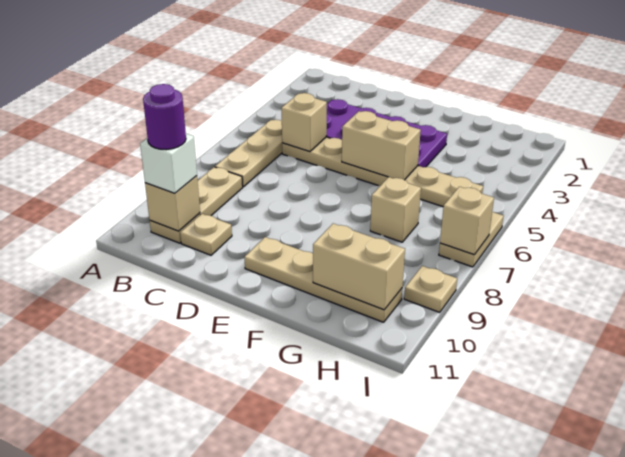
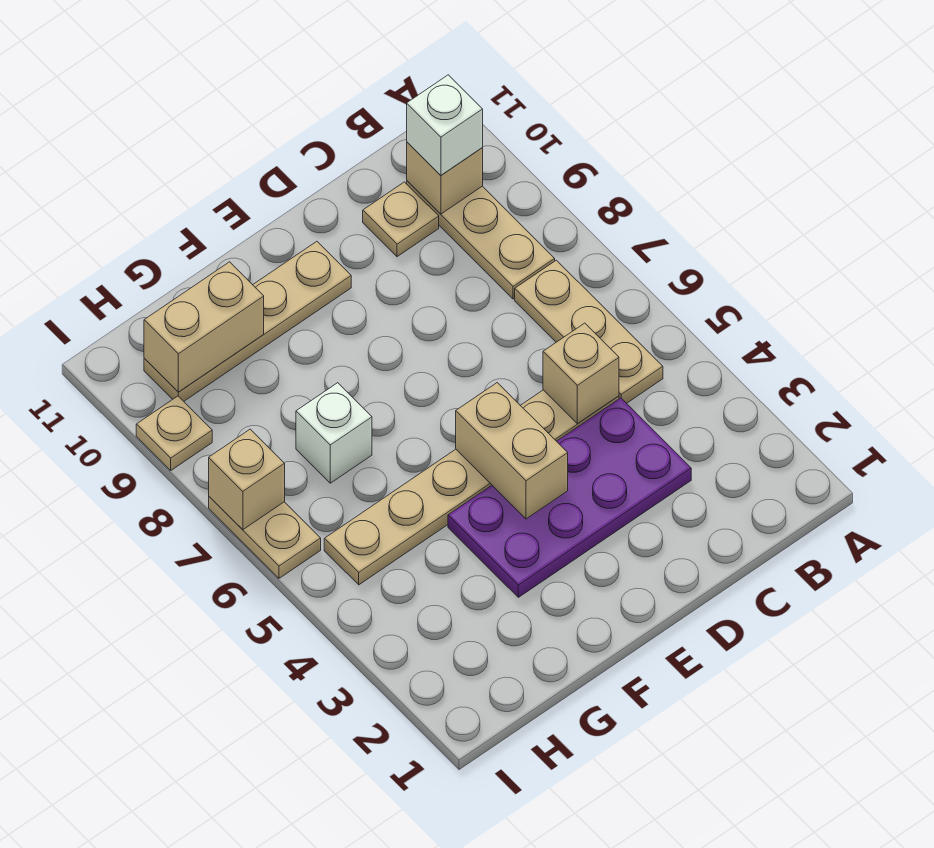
purple 1x1 round brick [143,84,186,150] -> none
tan 1x2 brick [342,111,421,180] -> tan 1x2 brick turned to [456,383,568,519]
tan 1x1 brick [370,177,421,242] -> white 1x1 brick [296,383,372,483]

